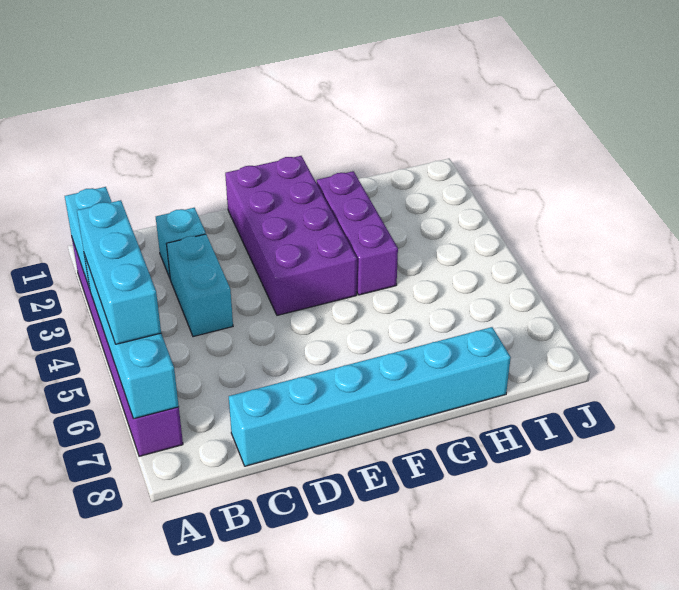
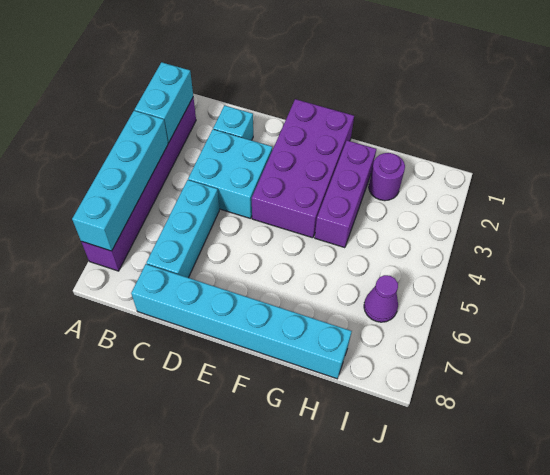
cyan 1x3 brick [77,200,161,344] -> cyan 1x3 brick moved to [146,180,219,278]
cyan 1x2 brick [167,234,233,337] -> cyan 2x2 brick [188,129,272,219]
none -> purple 1x1 round brick [369,153,405,201]
none -> purple 1x1 cone [364,275,398,322]

